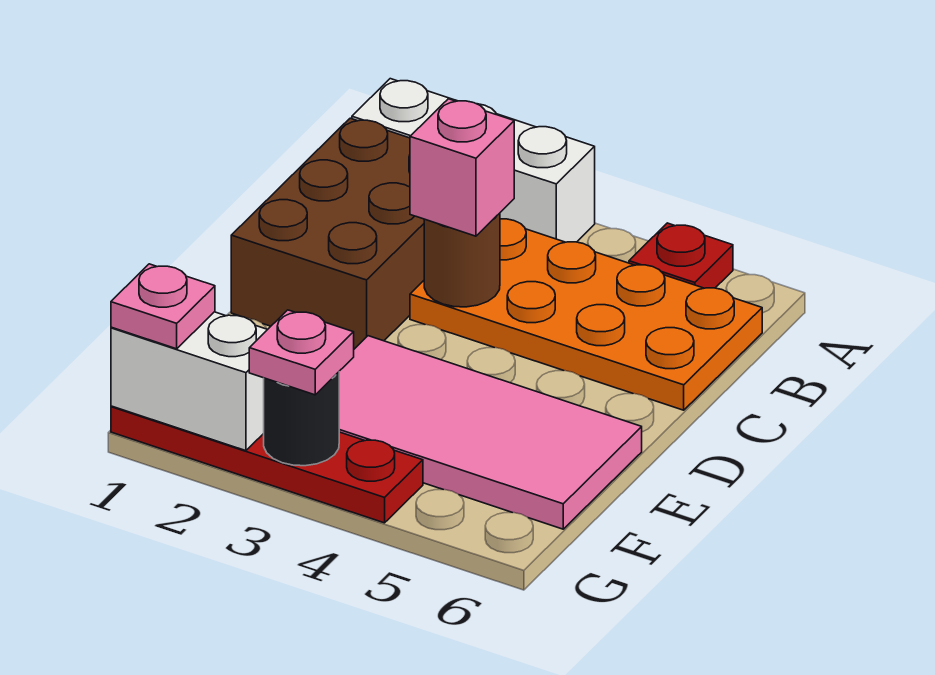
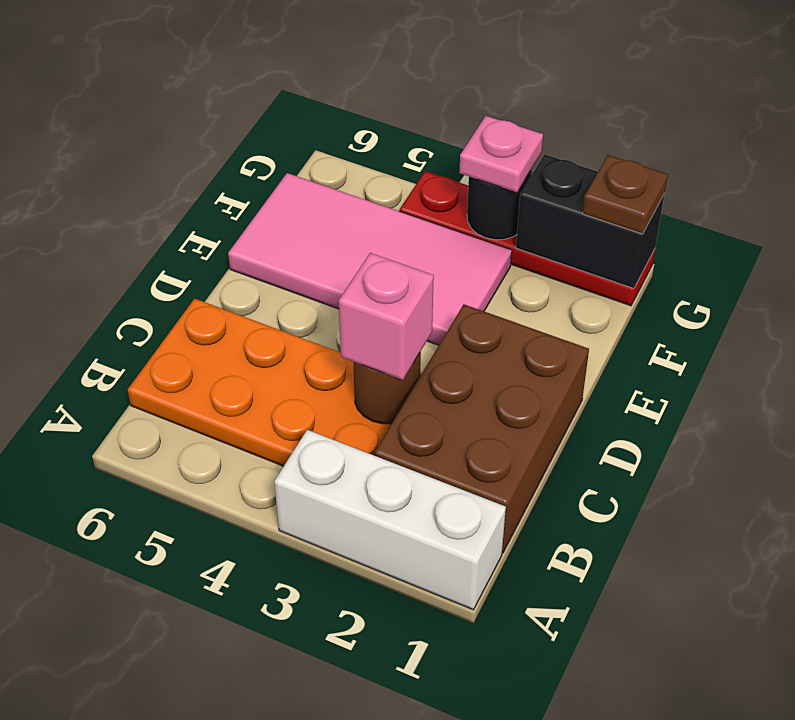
red 1x1 plate [629,223,733,288] -> none
white 1x2 brick [111,312,268,451] -> black 1x2 brick [516,154,664,288]
pink 1x1 plate [111,264,215,349] -> brown 1x1 plate [582,155,668,234]

